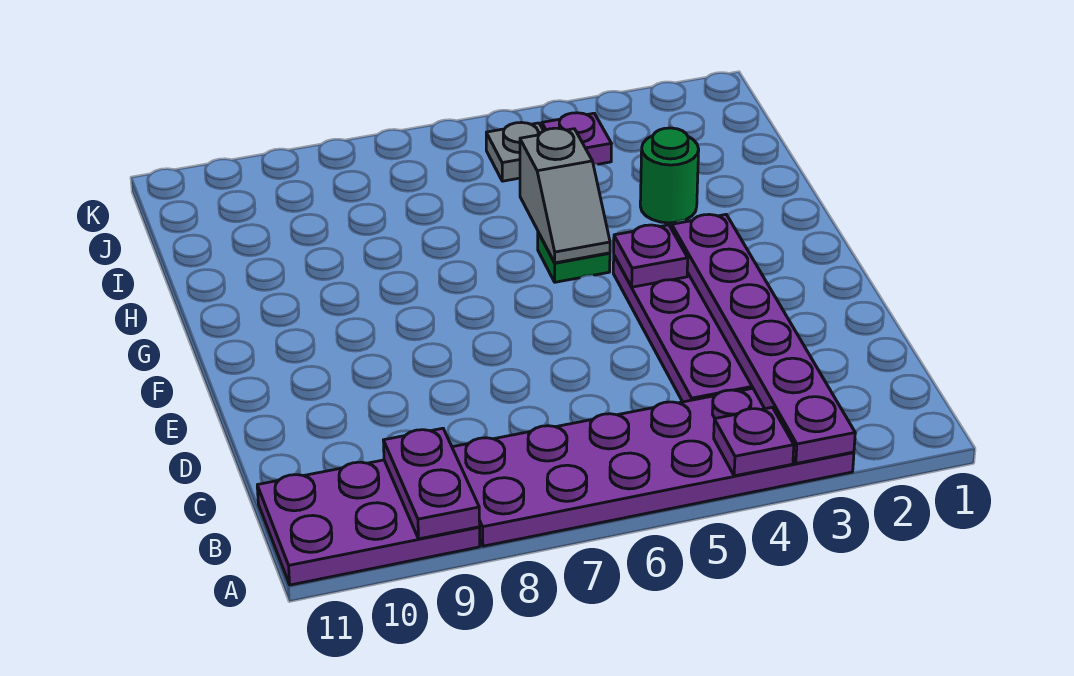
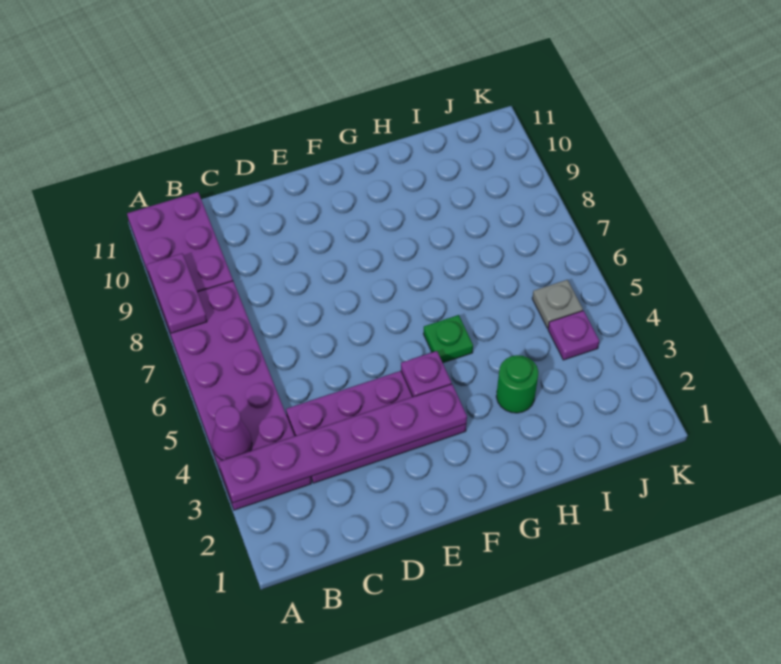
purple 1x1 plate [714,407,794,476] -> purple 1x1 cone [212,406,252,460]
purple 1x2 plate [383,428,480,539] -> purple 1x2 plate turned to [147,253,207,333]
grey 1x2 slope [520,128,610,263] -> none

